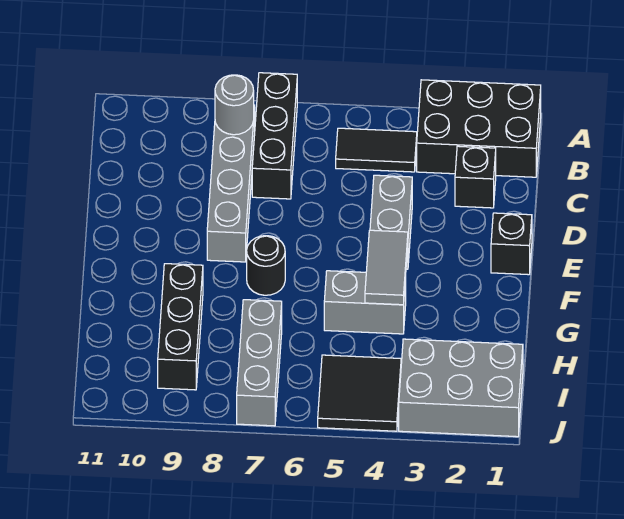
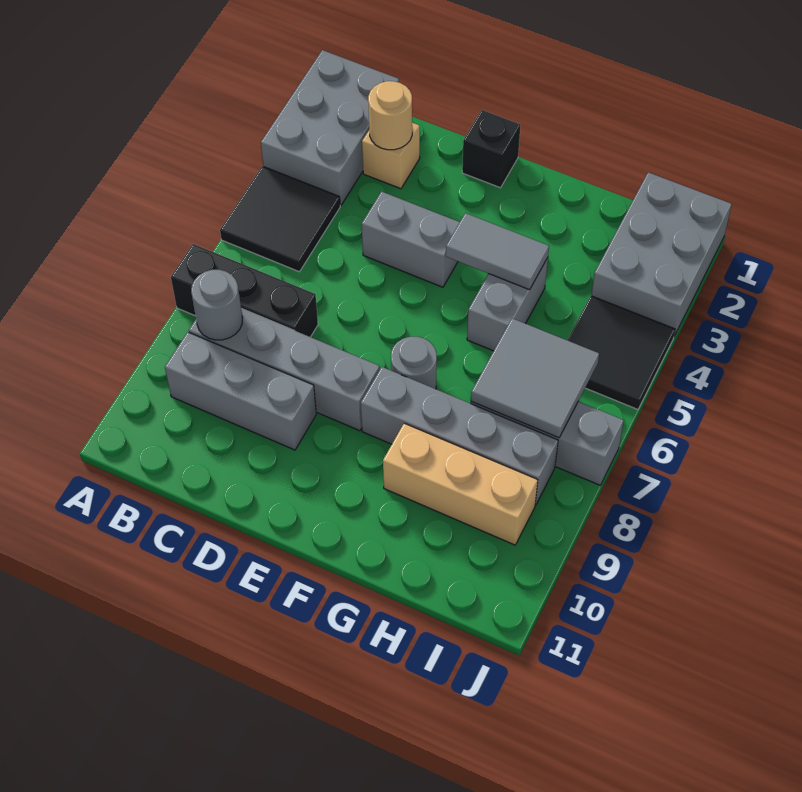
black 2x3 brick [417,80,541,177] -> grey 2x3 brick [261,50,399,205]
black 1x2 tile [336,128,417,172] -> black 2x2 tile [220,166,340,272]
none -> grey 1x3 brick [165,332,316,450]
black 1x1 brick [455,146,496,208] -> tan 1x1 brick [362,123,420,189]
none -> tan 1x1 round brick [368,81,412,150]
black 1x1 round brick [247,236,285,295] -> grey 1x1 round brick [391,337,437,389]
none -> grey 1x4 brick [361,367,558,505]
black 1x3 brick [158,264,203,390] -> tan 1x3 brick [383,423,538,545]
none -> grey 2x2 tile [471,318,599,438]

